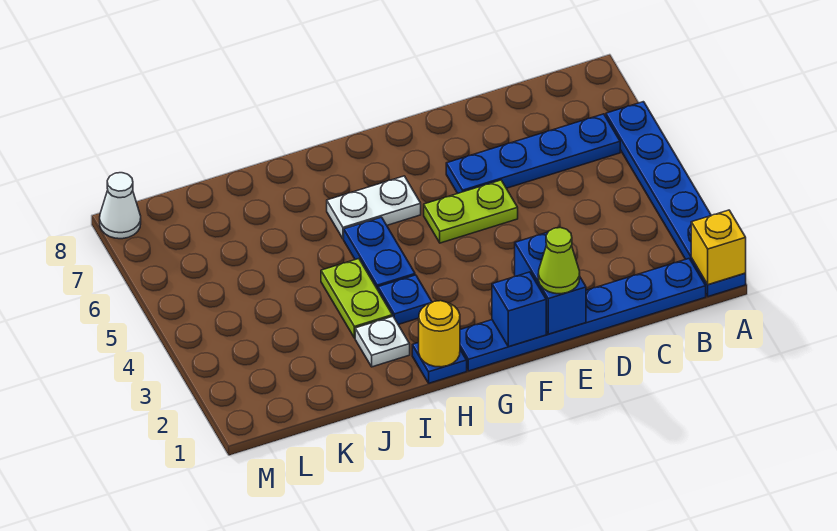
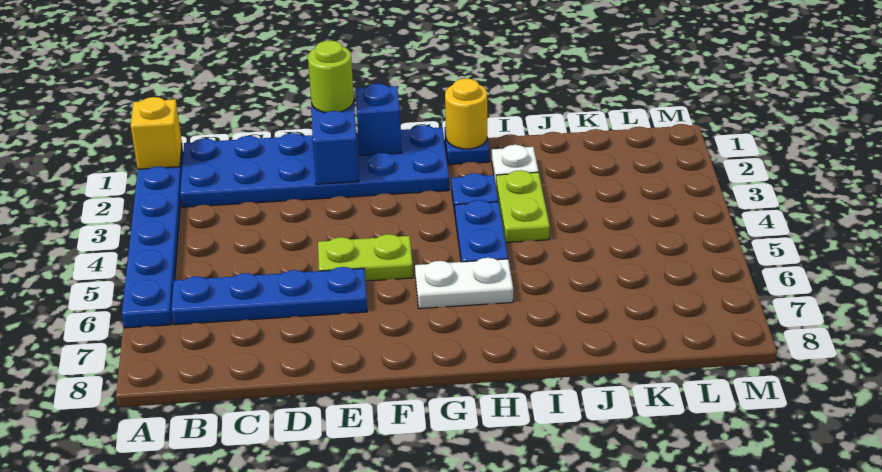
blue 1x6 plate [460,259,706,371] -> blue 2x6 plate [180,125,449,207]
lime 1x1 cone [538,228,580,294] -> lime 1x1 round brick [308,40,354,113]
white 1x1 cone [100,173,141,239] -> none

